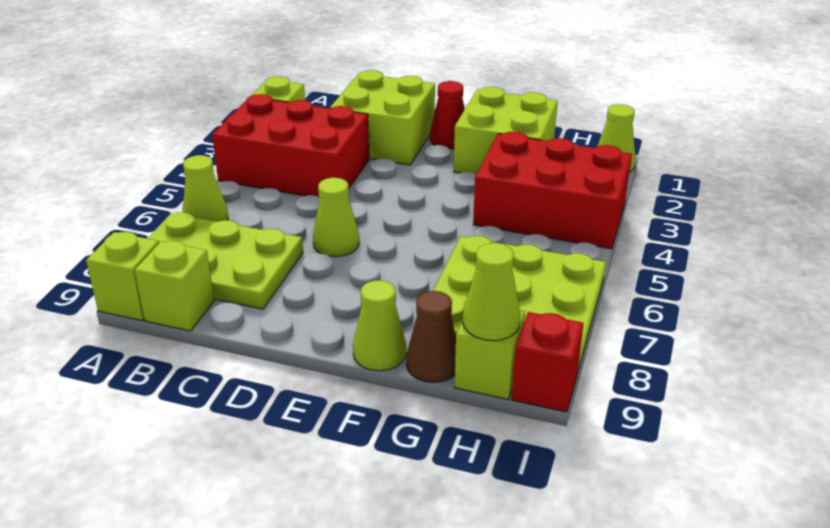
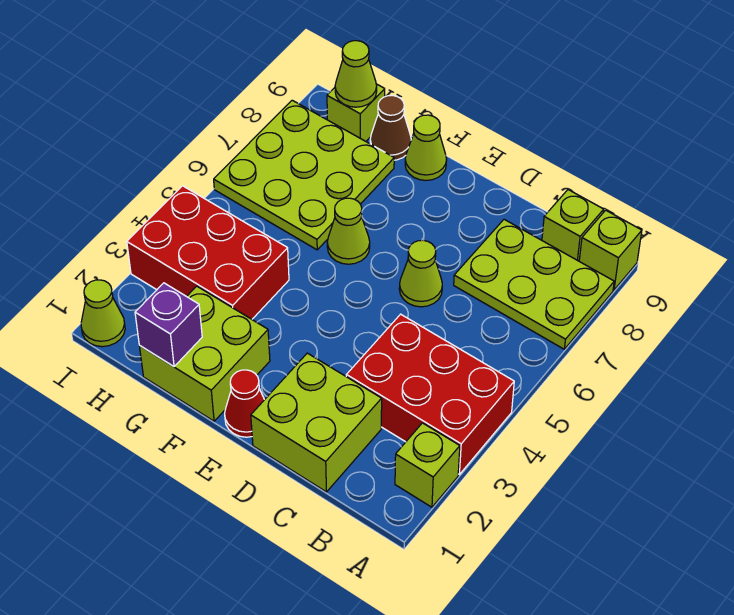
lime 1x1 cone [183,155,228,222] -> lime 1x1 cone moved to [327,198,370,264]
none -> purple 1x1 brick [135,283,202,367]
red 1x1 brick [511,312,584,412] -> none

